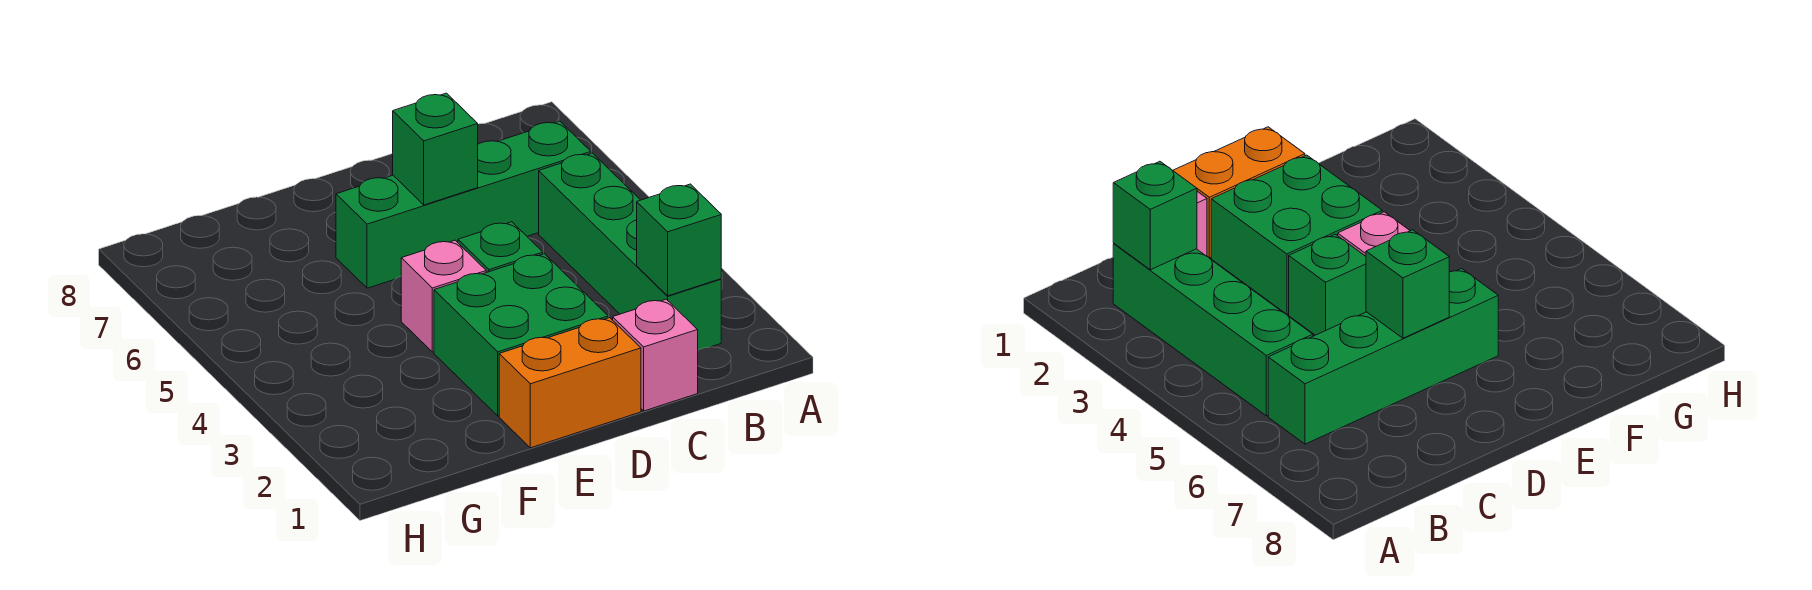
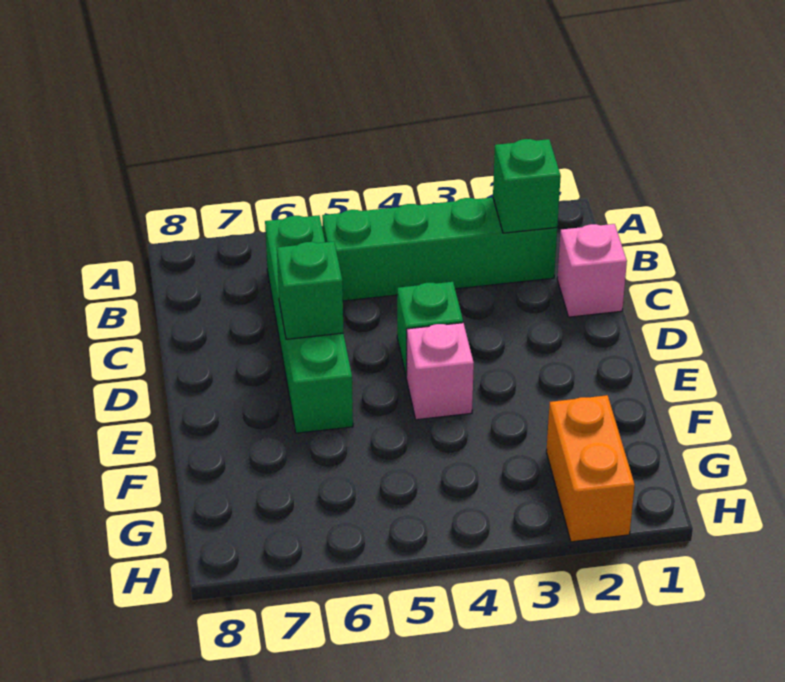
orange 1x2 brick [499,318,641,448] -> orange 1x2 brick moved to [546,395,635,542]
green 2x2 brick [434,254,608,416] -> none

